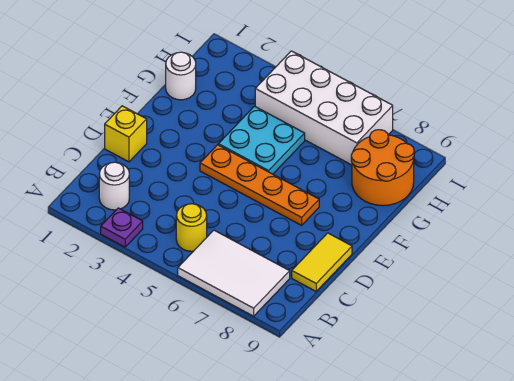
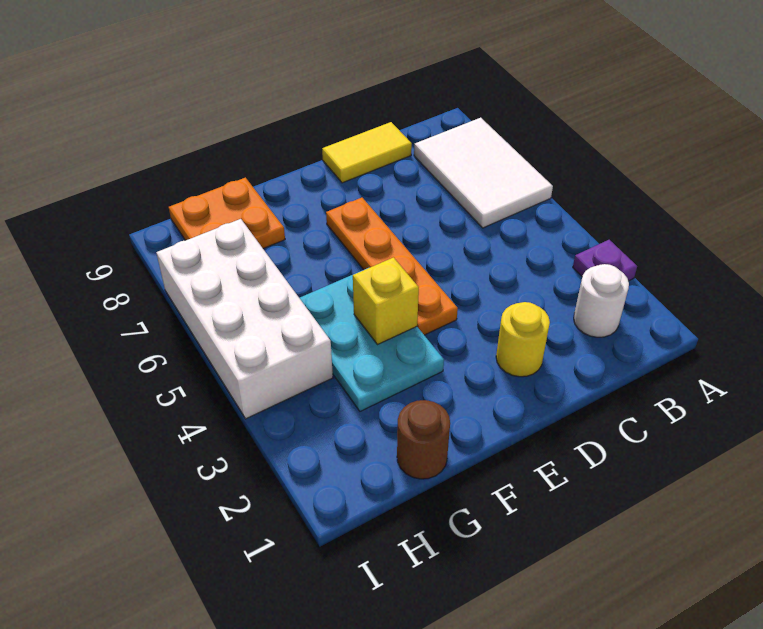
yellow 1x1 round brick [176,204,207,251] -> yellow 1x1 round brick moved to [496,302,550,377]
yellow 1x1 brick [105,106,147,162] -> yellow 1x1 brick moved to [353,257,419,345]
cyan 2x2 plate [218,106,305,174] -> cyan 2x3 plate [300,268,444,411]
white 1x1 round brick [166,52,196,100] -> brown 1x1 round brick [397,400,450,479]
orange 2x2 round brick [351,130,414,206] -> orange 2x2 plate [169,178,285,249]

